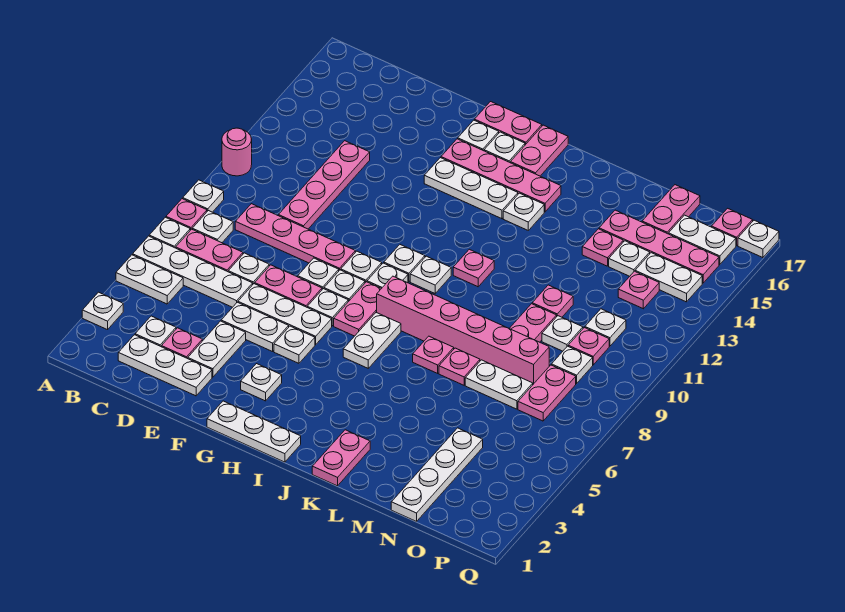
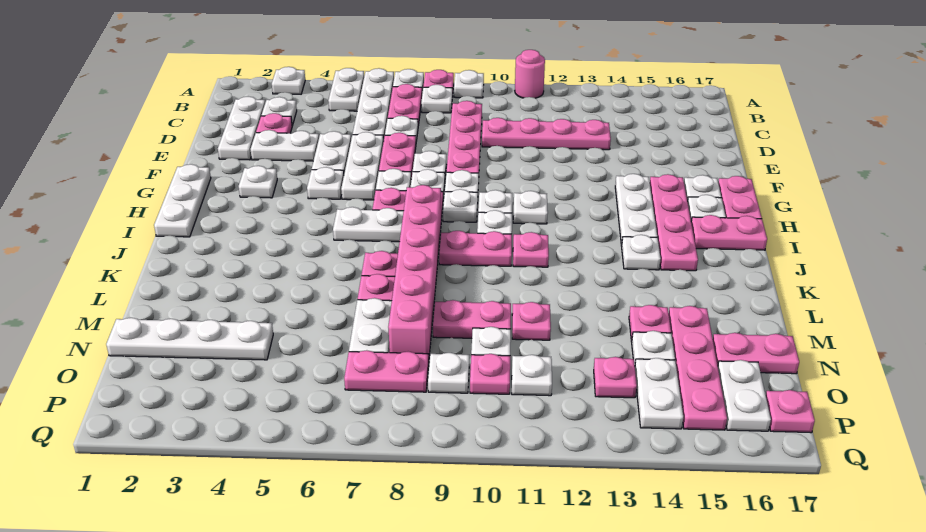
pink 1x2 plate [312,430,370,486] -> pink 1x2 plate moved to [439,231,512,266]
white 1x1 plate [738,220,779,258] -> white 1x1 plate moved to [513,191,548,224]

